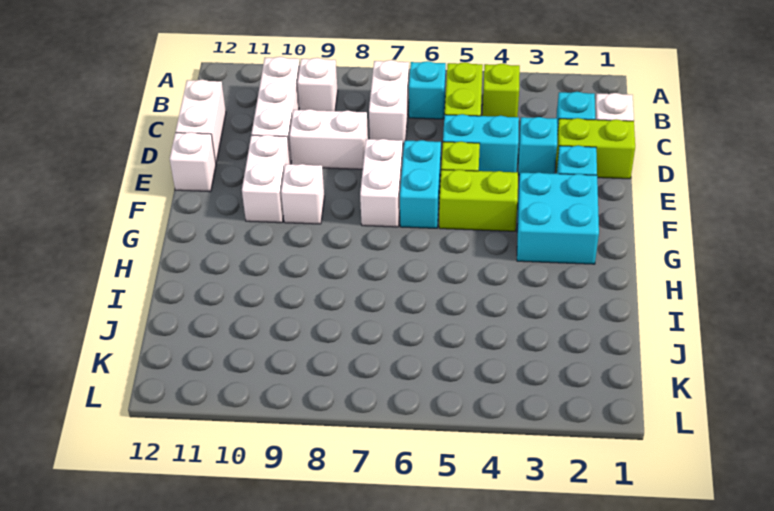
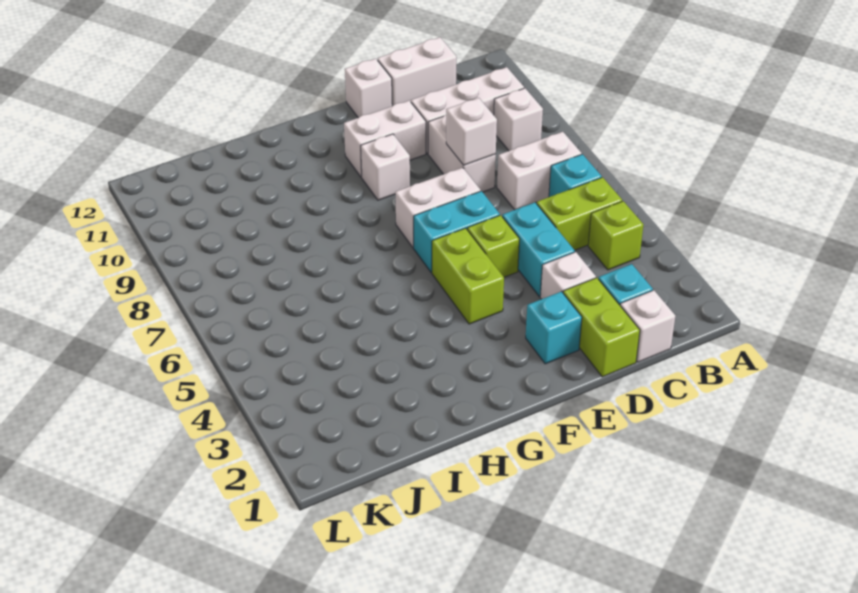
cyan 1x1 brick [518,117,557,175] -> white 1x1 brick [540,252,596,299]
none -> white 1x1 brick [446,98,497,165]
cyan 2x2 brick [517,172,599,264] -> none

